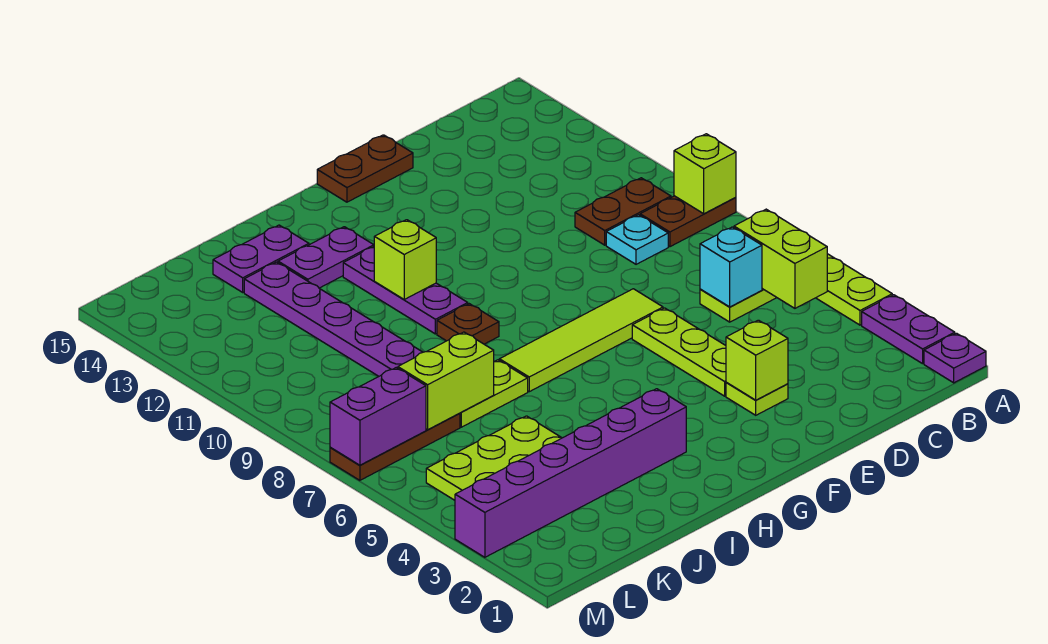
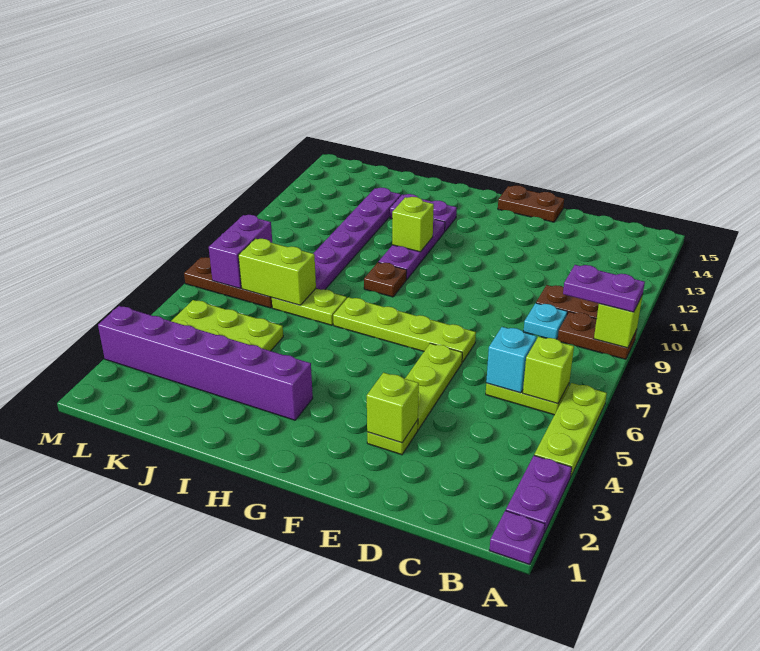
lime 1x2 brick [734,209,827,308] -> lime 1x1 brick [523,337,574,404]
lime 1x4 tile [499,289,663,392] -> lime 1x4 plate [333,297,476,362]
purple 1x2 plate [213,225,309,292] -> purple 1x2 plate moved to [563,265,645,312]
purple 1x2 brick [330,368,426,465] -> purple 1x2 brick turned to [209,215,272,288]

